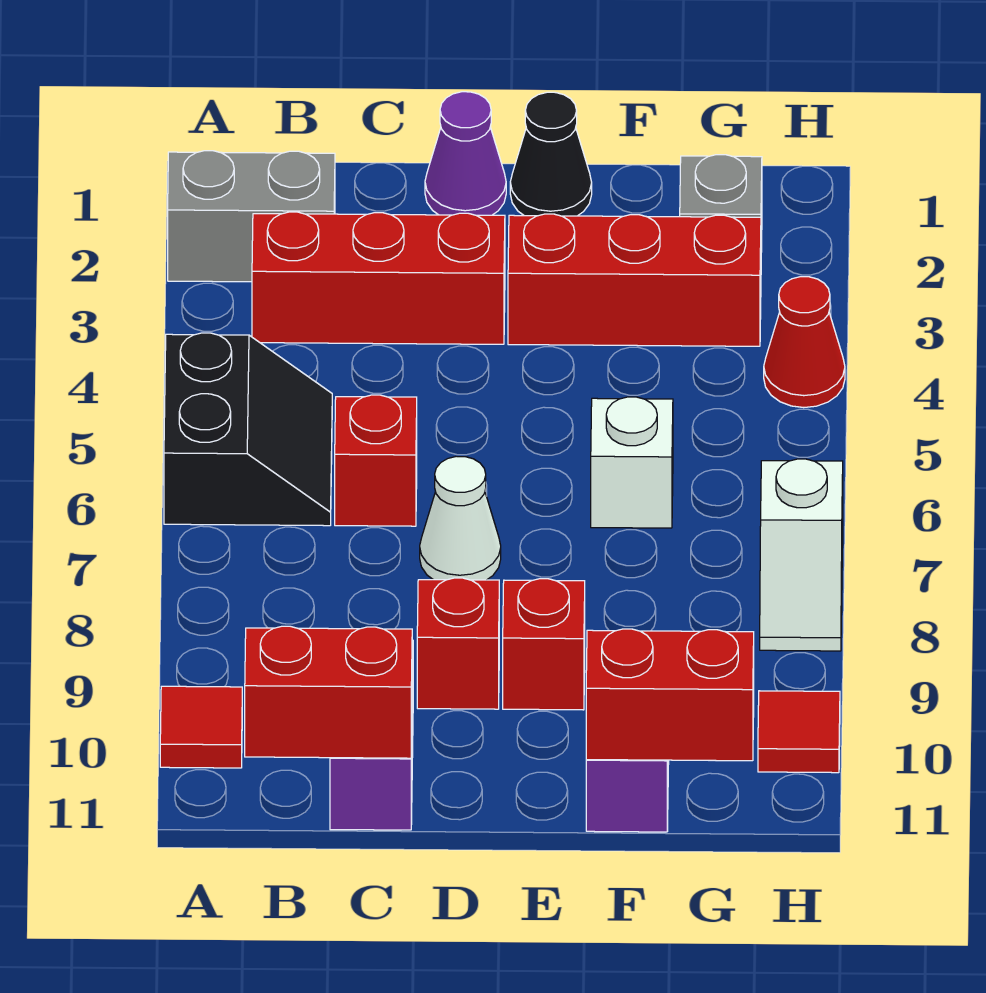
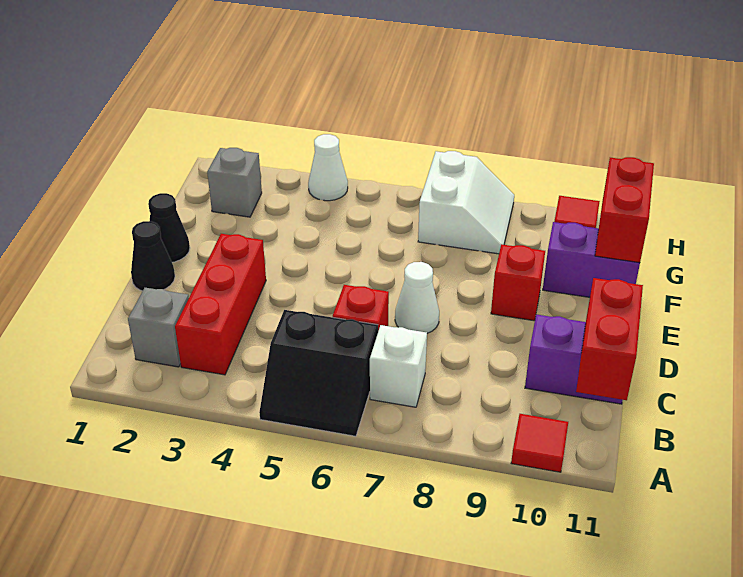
grey 1x2 brick [168,151,335,282] -> grey 1x1 brick [128,288,189,367]
black 2x2 slope [164,333,332,526] -> black 2x2 slope turned to [259,310,378,436]
purple 1x1 cone [425,92,506,215] -> black 1x1 cone [131,221,175,291]
red 1x1 brick [417,578,499,709] -> none
red 1x3 brick [508,214,761,346] -> none
white 1x1 brick [591,397,673,528] -> white 1x1 brick moved to [370,325,427,407]
red 1x1 cone [764,277,845,408] -> white 1x1 cone [308,134,348,201]
white 1x2 slope [760,459,843,651] -> white 2x2 slope [418,151,514,254]

